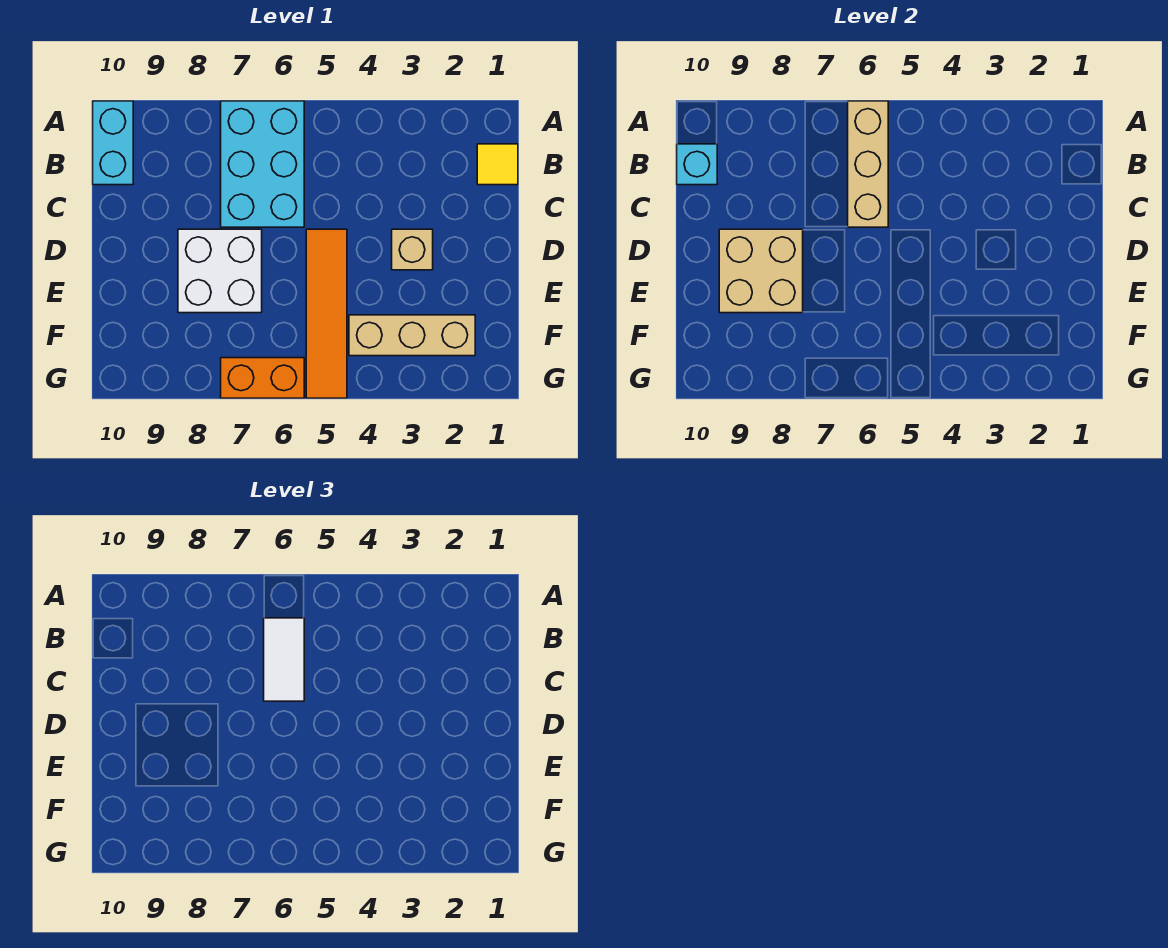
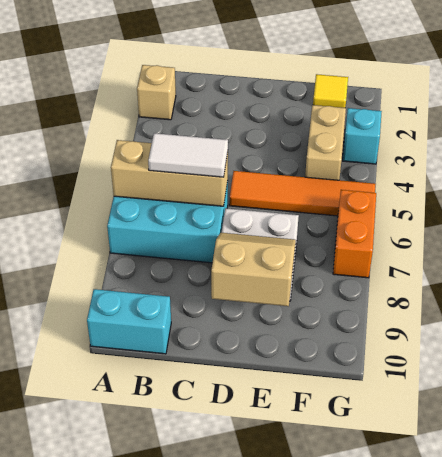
yellow 1x1 tile [477,144,518,185] -> yellow 1x1 tile moved to [313,74,348,108]
cyan 1x1 brick [677,144,717,185] -> cyan 1x1 brick moved to [343,108,382,164]
tan 1x1 brick [392,229,433,270] -> tan 1x1 brick moved to [137,65,176,120]
tan 2x2 brick [719,229,803,313] -> tan 2x2 slope [211,233,296,306]
tan 1x3 brick [349,315,475,356] -> tan 1x2 brick [305,105,346,180]

